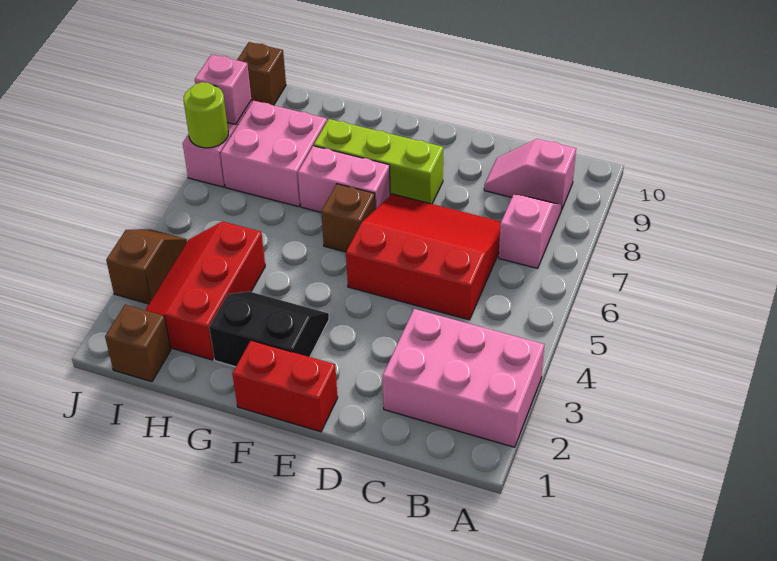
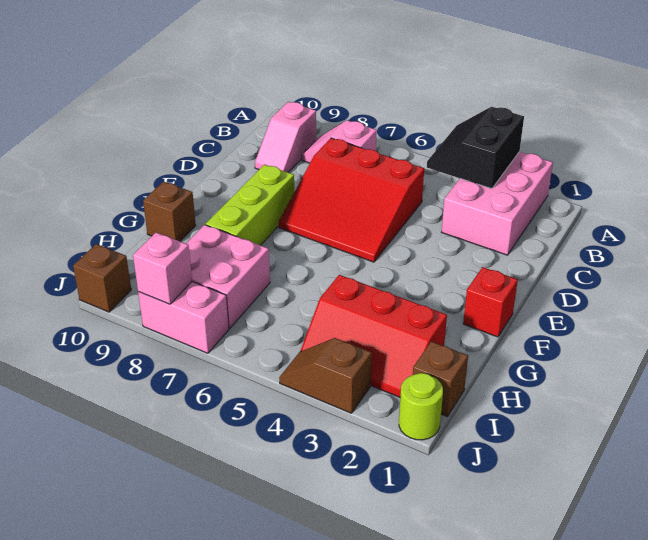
red 3x3 slope [346,194,501,320] -> red 3x3 slope turned to [279,138,424,262]
red 1x2 brick [232,341,338,432] -> red 1x1 brick [463,267,518,337]
black 2x2 slope [209,291,329,367] -> black 2x2 slope moved to [427,107,524,189]
brown 1x1 brick [321,184,375,252] -> brown 1x1 brick moved to [143,182,196,241]
pink 1x2 brick [298,146,390,212] -> none
lime 1x1 round brick [183,82,228,148] -> lime 1x1 round brick moved to [399,373,443,440]

